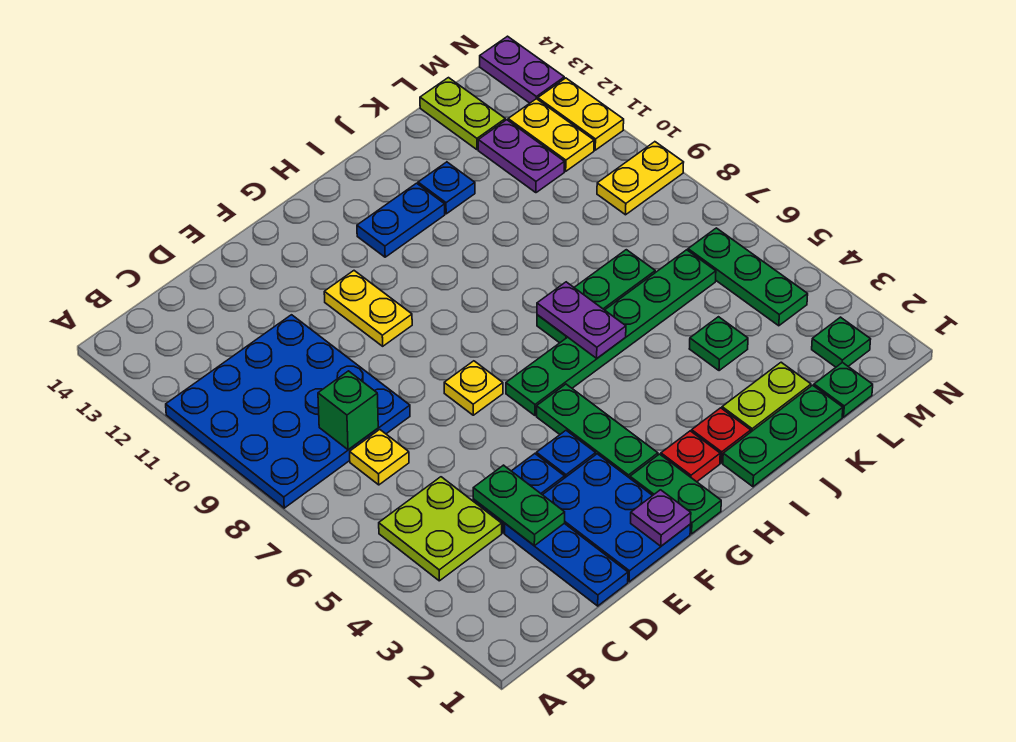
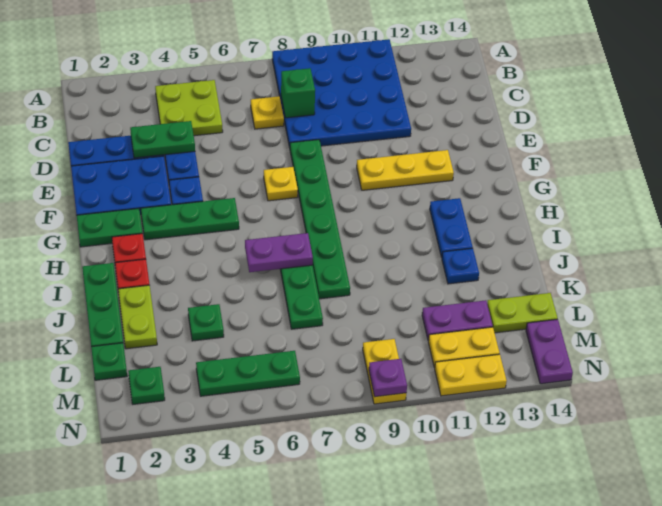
purple 1x1 plate [631,490,691,546] -> purple 1x1 plate moved to [369,359,407,397]
yellow 1x2 plate [324,271,412,346] -> yellow 1x3 plate [357,150,454,190]
green 1x6 plate [506,250,716,416] -> green 1x6 plate moved to [290,140,350,299]
purple 1x2 plate [480,36,564,103] -> purple 1x2 plate turned to [526,319,573,384]

